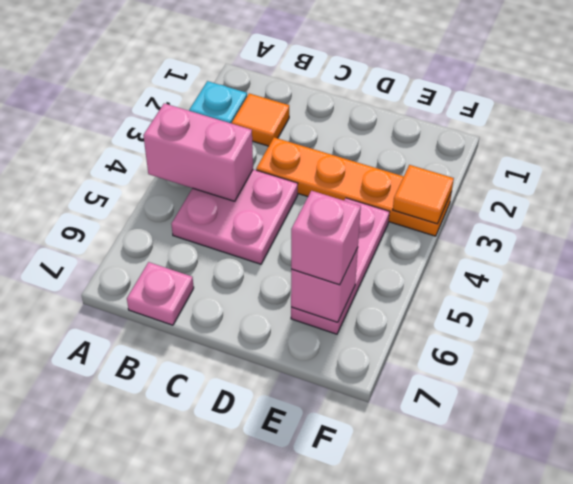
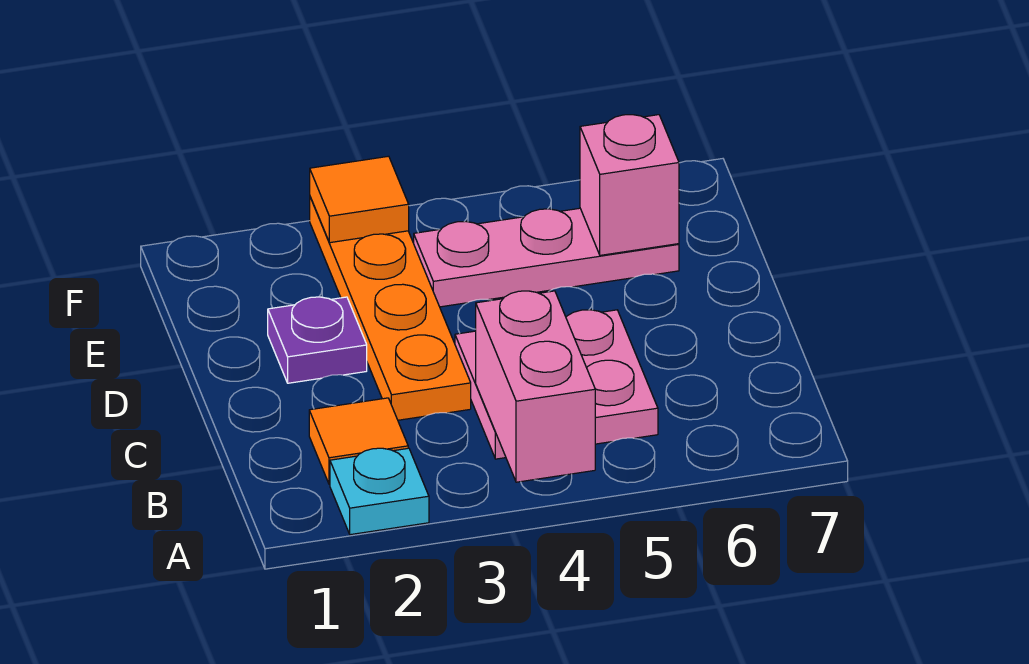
pink 1x1 plate [127,262,194,325] -> none
none -> purple 1x1 plate [268,297,367,383]
pink 1x1 brick [291,191,361,285] -> none

